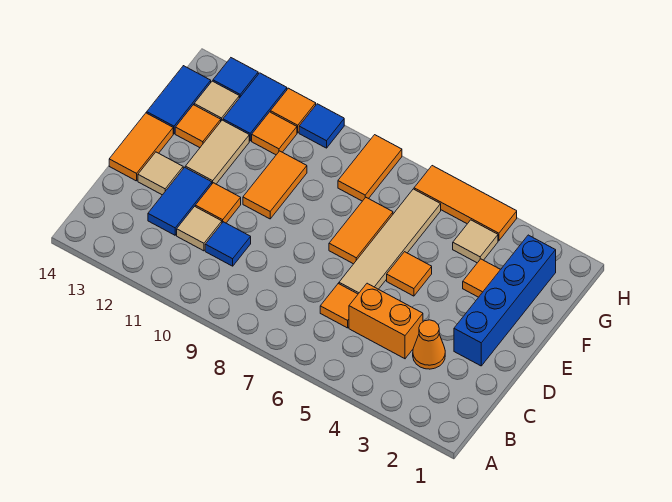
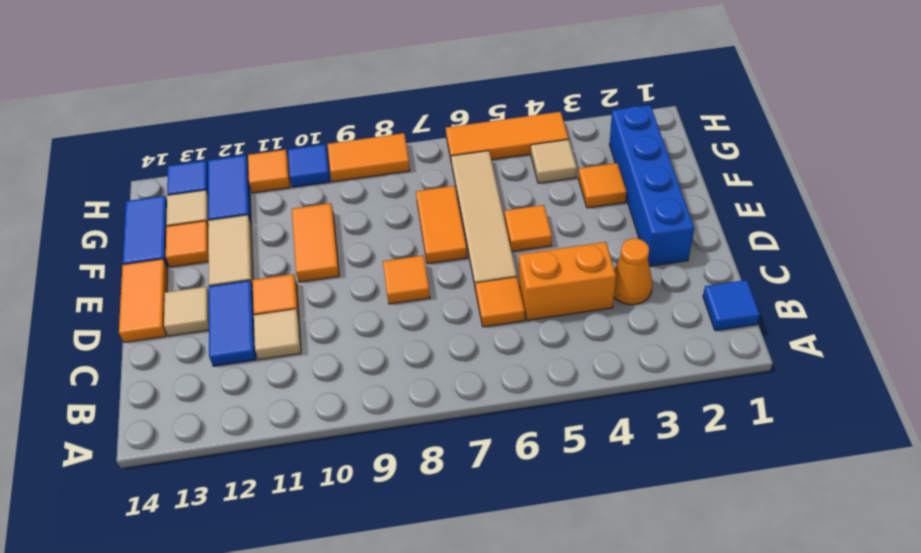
blue 1x1 tile [205,222,251,266] -> blue 1x1 tile moved to [703,280,760,331]
orange 1x2 tile [338,135,402,201] -> orange 1x2 tile turned to [327,133,410,182]
orange 1x1 tile [252,112,297,155] -> orange 1x1 tile moved to [383,255,430,304]

